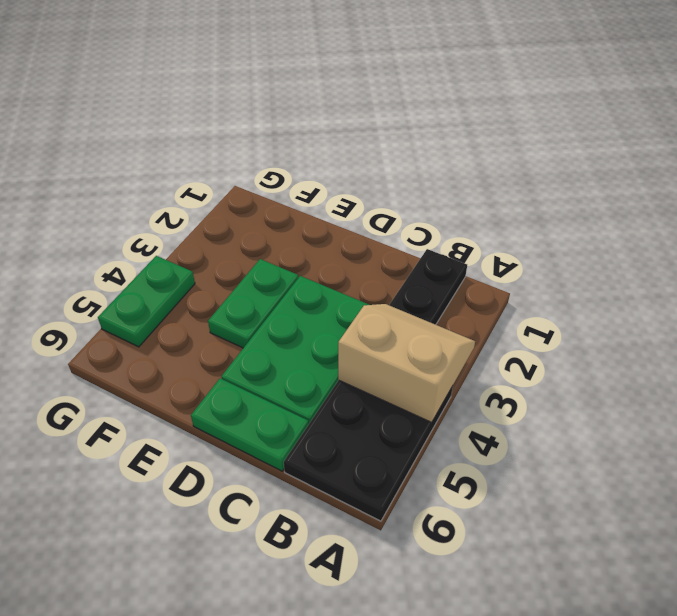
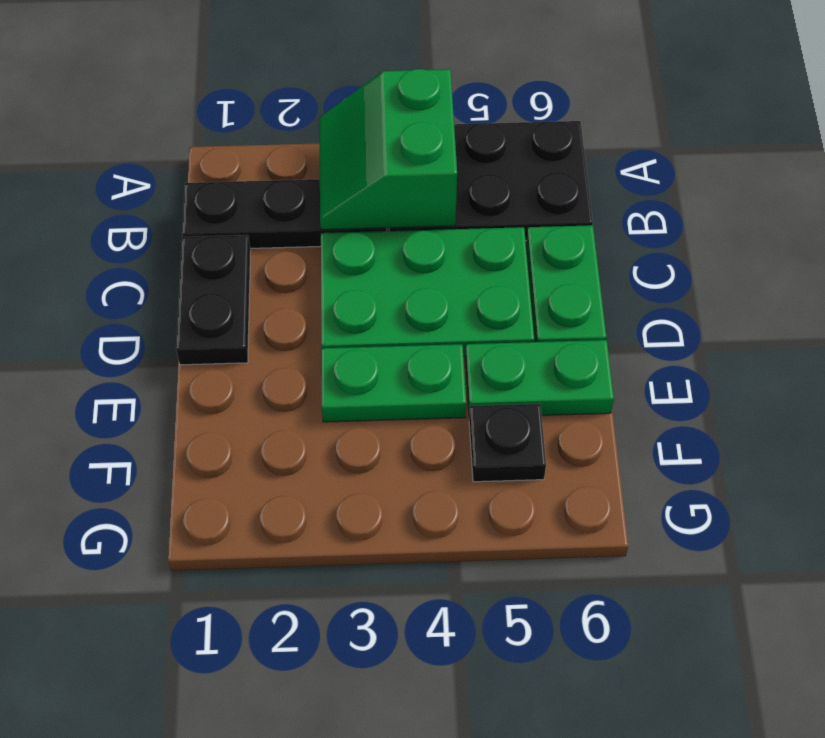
tan 2x2 slope [338,304,475,423] -> green 2x2 slope [319,69,457,230]
none -> black 1x2 plate [176,235,251,365]
none -> black 1x1 plate [469,404,546,482]
green 1x2 plate [98,256,195,347] -> green 1x2 plate moved to [465,340,614,415]

